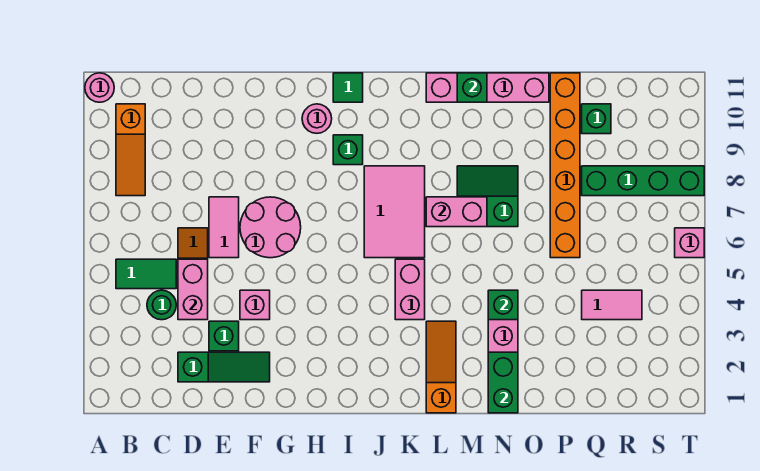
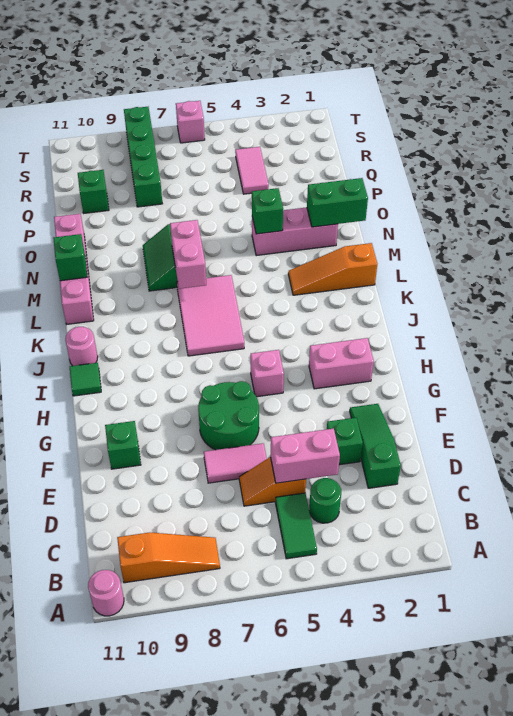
pink 1x1 brick [240,290,270,320] -> pink 1x1 brick moved to [251,350,284,397]
pink 2x2 round brick [240,197,301,258] -> green 2x2 round brick [198,381,259,450]
pink 1x1 round brick [302,104,332,133] -> pink 1x1 round brick moved to [65,327,98,366]
green 1x1 brick [333,135,363,165] -> green 1x1 brick moved to [105,421,141,469]
pink 2x3 tile [364,166,425,258] -> pink 2x3 tile turned to [177,275,244,356]
pink 1x2 brick [395,259,425,320] -> pink 1x2 brick moved to [309,338,374,389]
orange 1x6 brick [550,73,580,258] -> none

